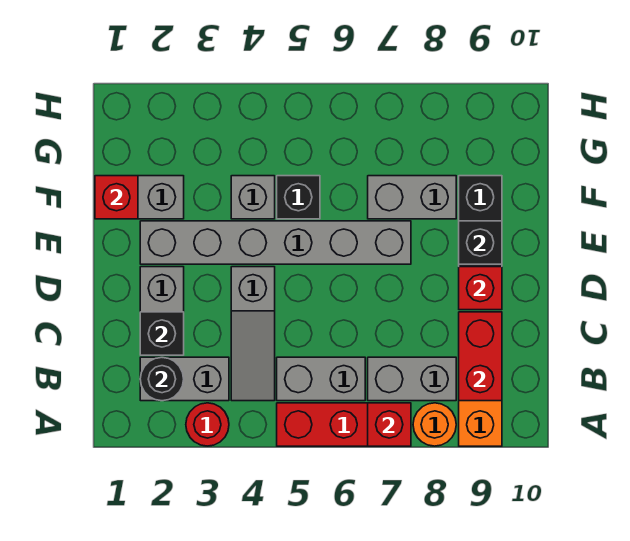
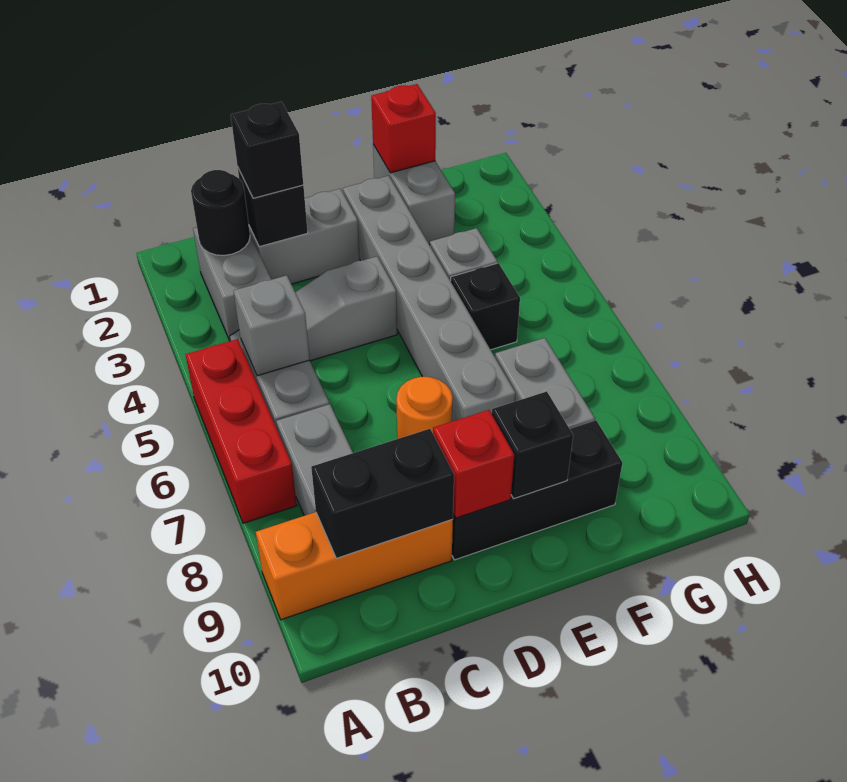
red 1x1 round brick [186,403,229,446] -> none
red 1x1 brick [368,403,411,446] -> none
orange 1x1 round brick [413,403,456,446] -> orange 1x1 round brick moved to [396,377,453,439]
none -> grey 1x1 brick [234,275,310,376]
red 1x2 brick [459,312,502,401] -> black 1x2 brick [311,429,454,558]
none -> black 1x1 brick [231,102,303,198]

